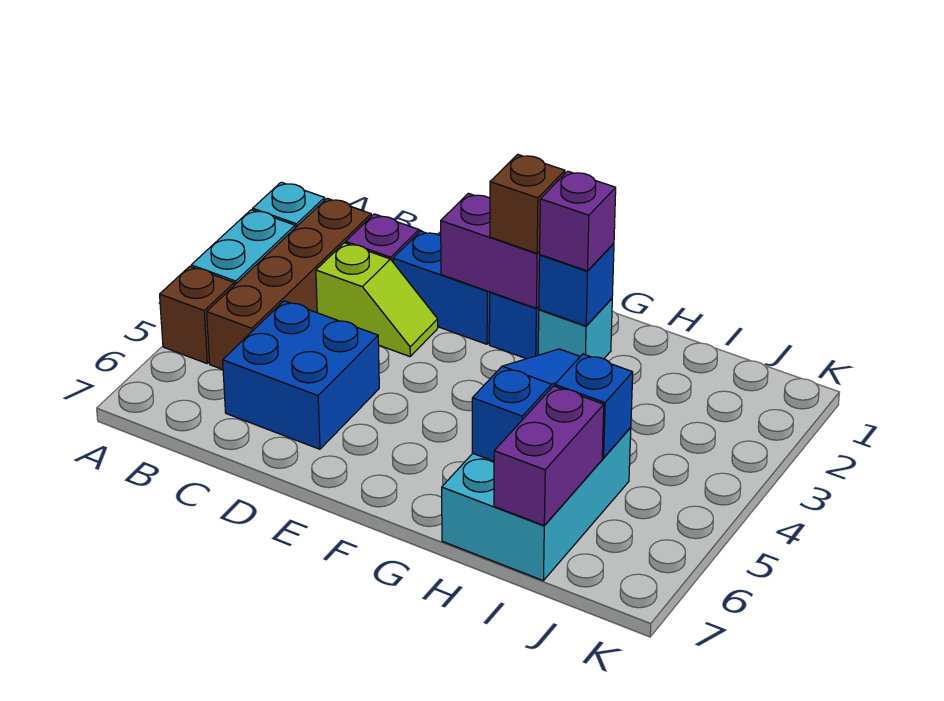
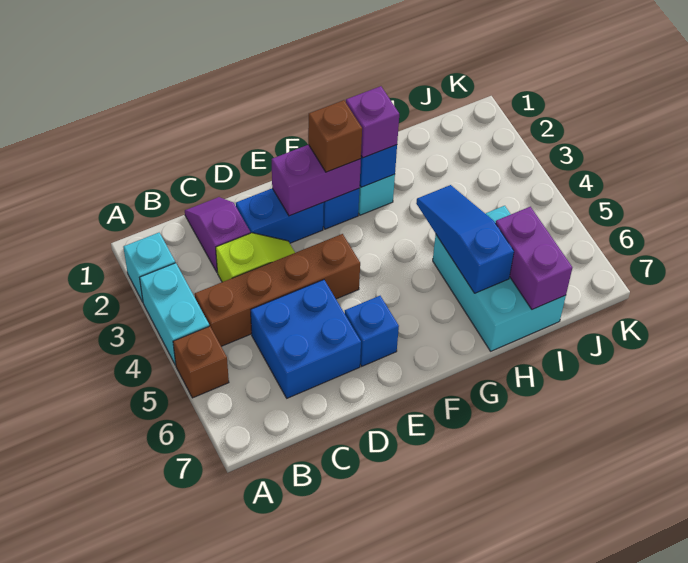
brown 1x4 brick [207,198,371,370] -> brown 1x4 brick turned to [195,234,360,346]
blue 1x1 brick [555,354,633,458] -> blue 1x1 brick moved to [345,296,399,366]

